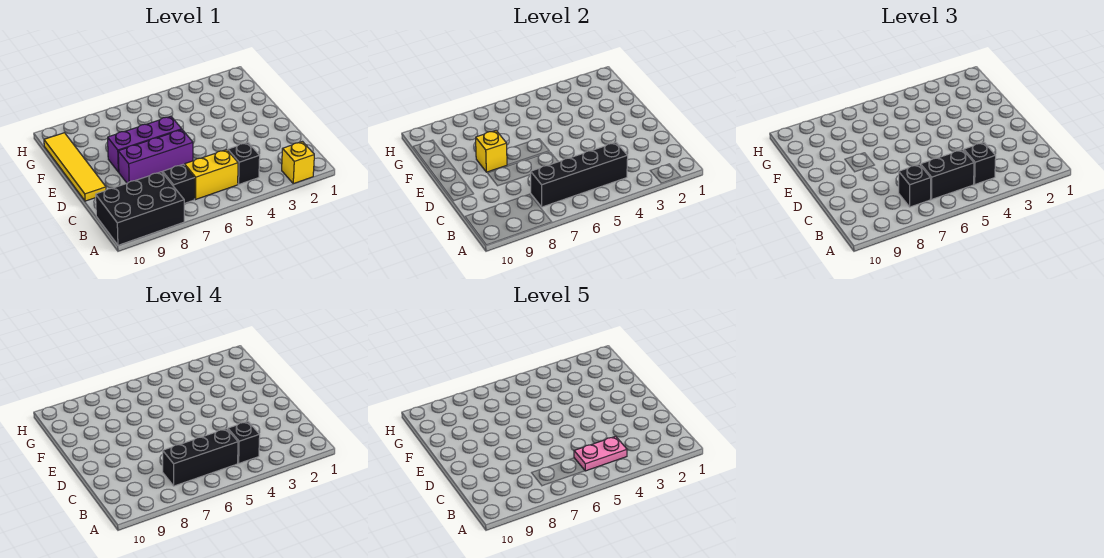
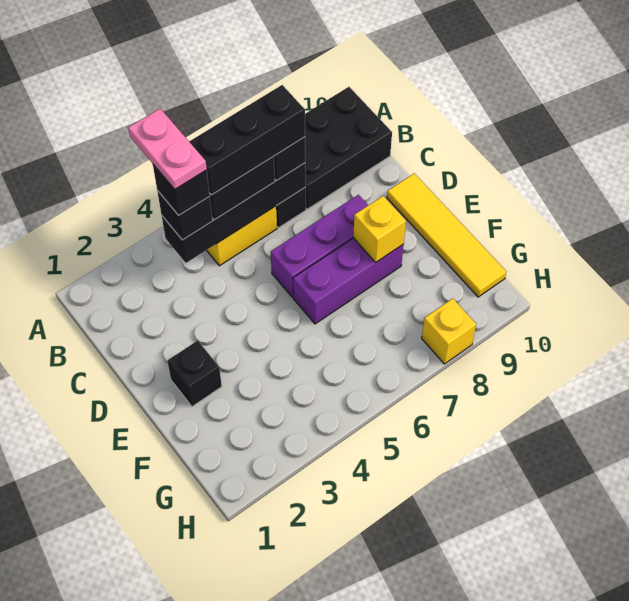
yellow 1x1 brick [282,142,314,184] -> yellow 1x1 brick moved to [422,298,476,364]
black 1x1 brick [228,142,260,184] -> black 1x1 brick moved to [167,340,222,406]
pink 1x2 plate [574,436,627,471] -> pink 1x2 plate turned to [128,109,207,189]

